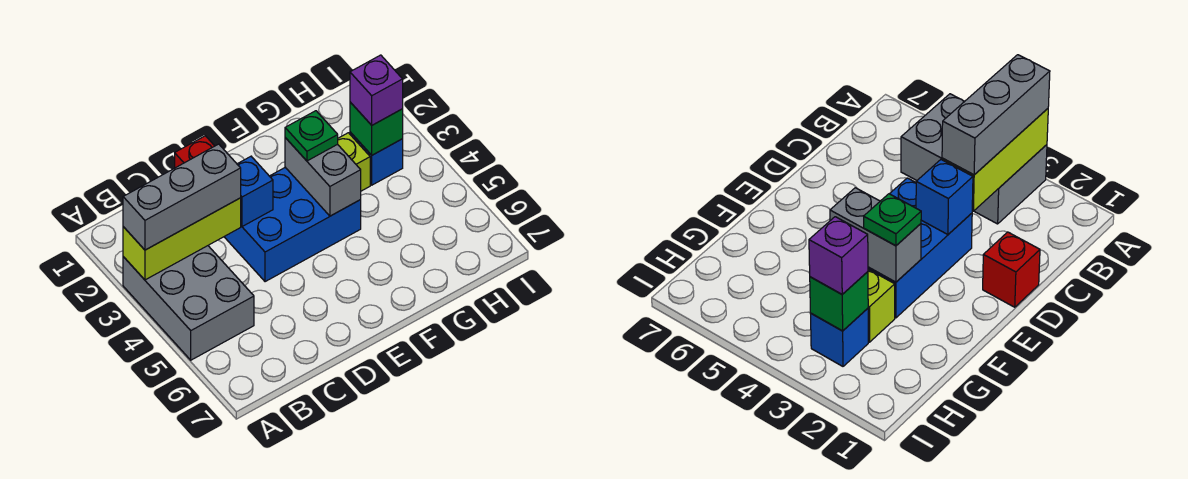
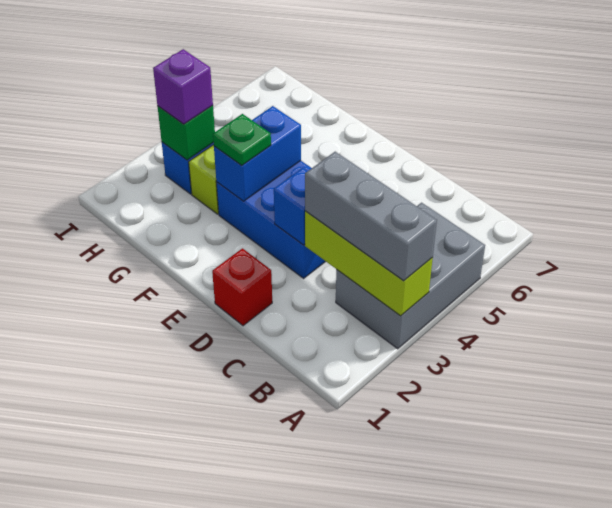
grey 1x2 brick [285,138,361,216] -> blue 1x2 brick [214,106,301,201]

